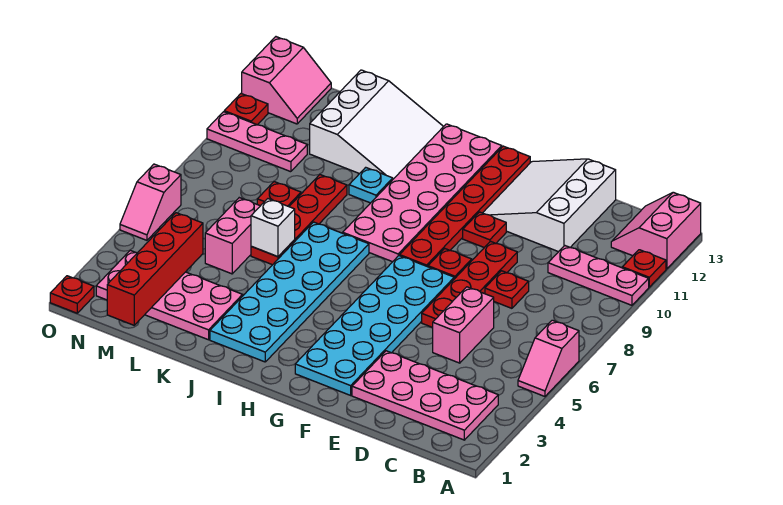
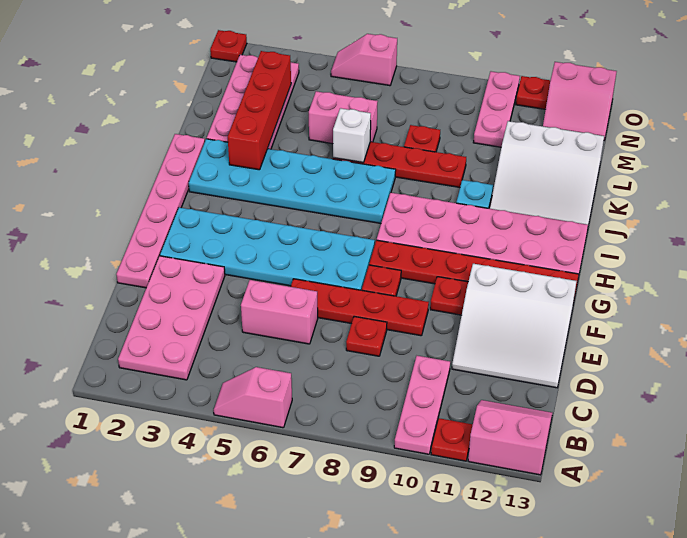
white 3x3 slope [483,159,616,252] -> white 3x3 slope turned to [452,264,576,388]
none -> pink 1x6 plate [116,134,205,288]
red 1x4 brick [107,213,203,325] -> red 1x4 brick turned to [228,51,291,170]

